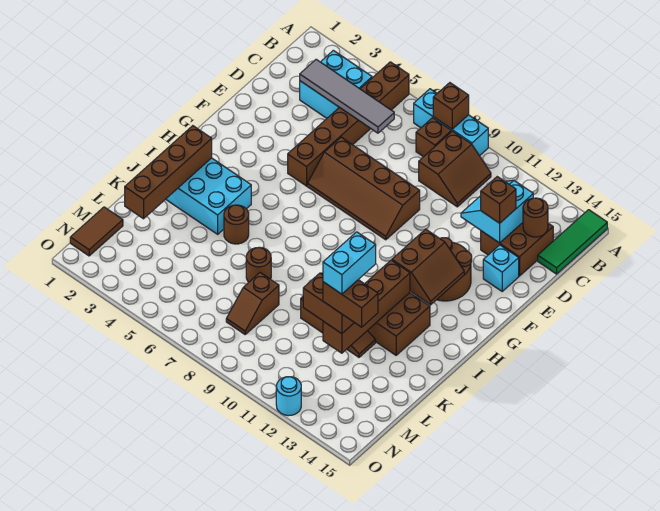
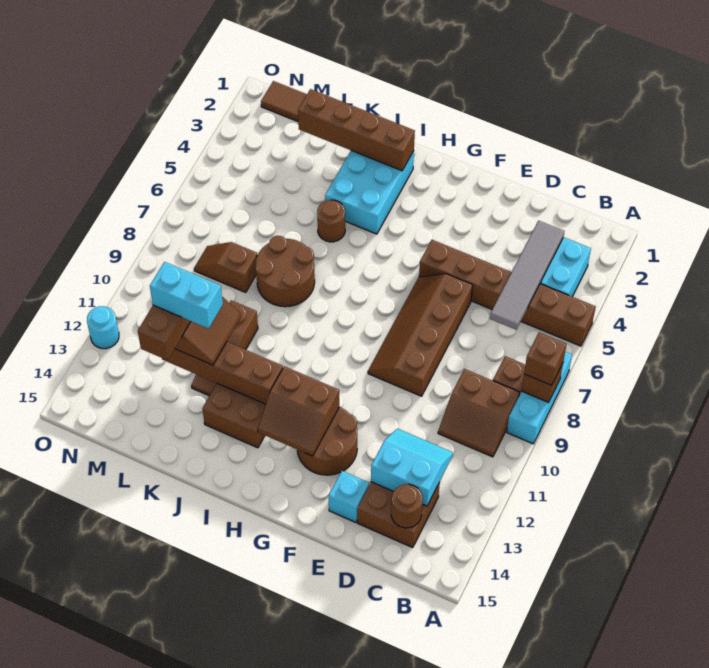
green 1x3 tile [538,210,607,274] -> none
brown 1x1 brick [481,177,516,223] -> brown 1x1 brick moved to [524,333,566,385]
brown 1x1 round brick [246,247,271,282] -> brown 2x2 round brick [256,236,315,307]

